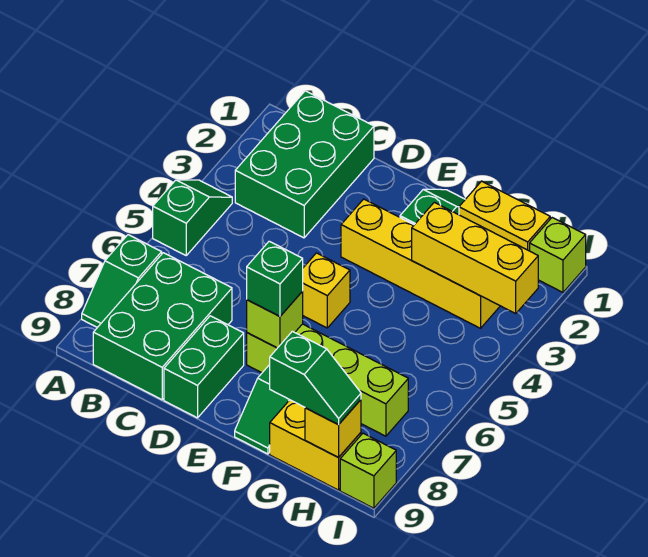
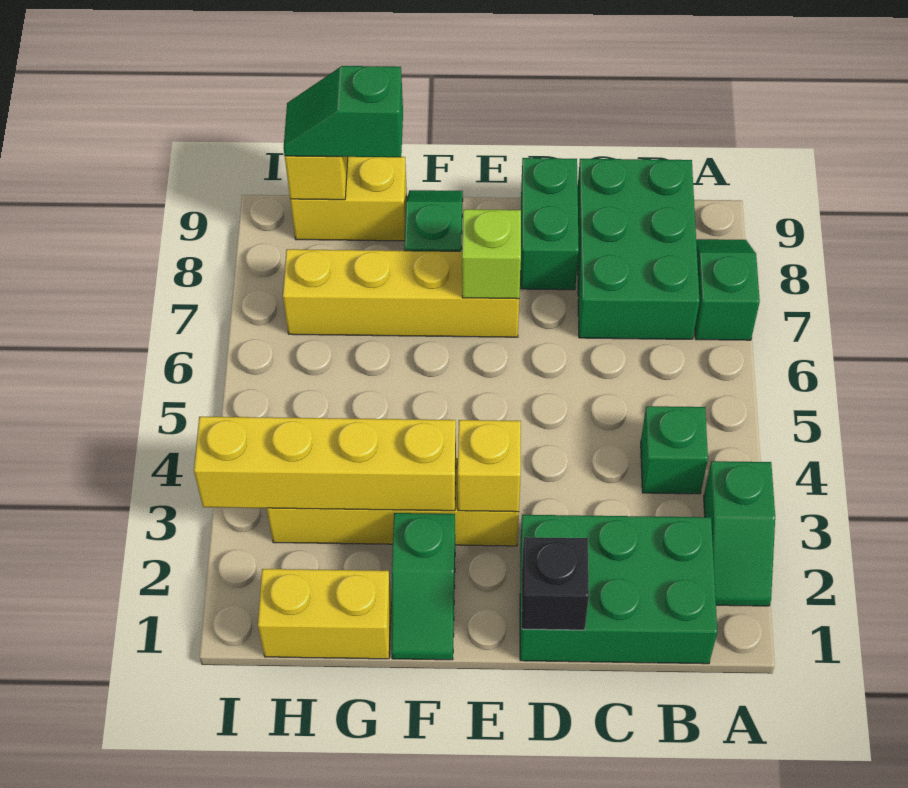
green 1x2 slope [153,180,232,255] -> green 1x2 slope moved to [704,461,775,606]
green 2x3 brick [235,91,374,238] -> green 2x3 brick turned to [520,515,717,664]
none -> black 1x1 brick [522,537,589,630]
yellow 1x1 brick [303,253,350,328] -> yellow 1x1 brick moved to [458,420,521,512]
lime 1x4 brick [247,324,408,436] -> yellow 1x4 brick [283,249,519,337]
green 1x1 brick [247,241,303,316] -> green 1x1 brick moved to [641,406,708,494]
yellow 1x3 brick [412,202,538,313] -> yellow 1x4 brick [194,417,456,511]
lime 1x1 brick [530,218,586,292] -> none
lime 1x1 brick [340,433,396,508] -> none

